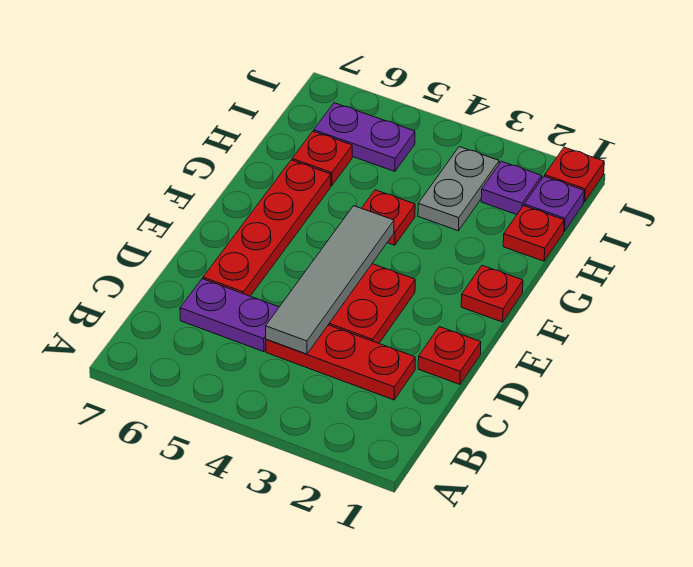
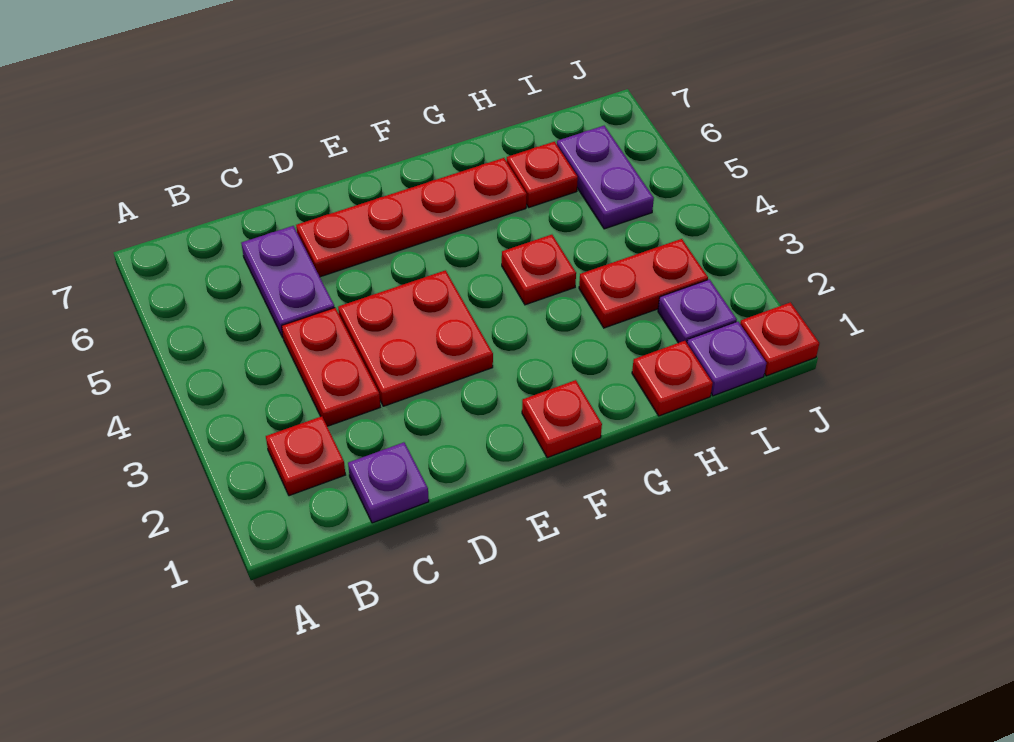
none -> purple 1x1 plate [348,442,429,523]
red 1x3 plate [266,325,415,400] -> red 1x2 plate [282,308,380,426]
grey 1x4 tile [266,206,394,354] -> none
red 1x1 plate [418,327,481,384] -> red 1x1 plate moved to [266,416,345,496]
grey 1x2 plate [418,147,499,231] -> red 1x2 plate [579,239,708,328]

